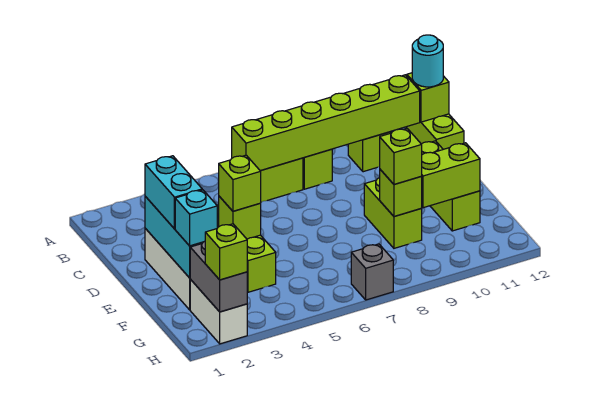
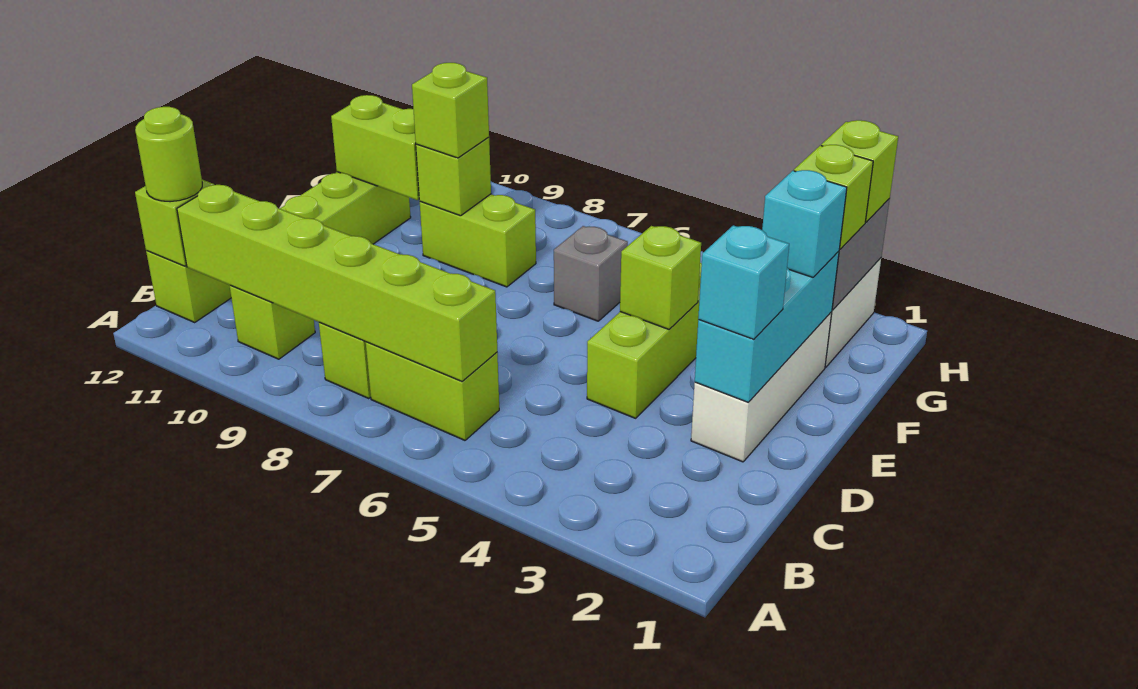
cyan 1x1 round brick [412,35,443,87] -> lime 1x1 round brick [135,107,202,202]
cyan 1x2 brick [145,156,202,229] -> cyan 1x1 brick [698,225,789,339]
lime 1x1 brick [219,155,261,211] -> lime 1x1 brick moved to [794,145,873,249]
lime 1x2 brick [364,178,422,248] -> lime 1x2 brick turned to [420,194,536,287]
grey 1x1 brick [351,244,393,300] -> grey 1x1 brick moved to [554,226,628,321]

